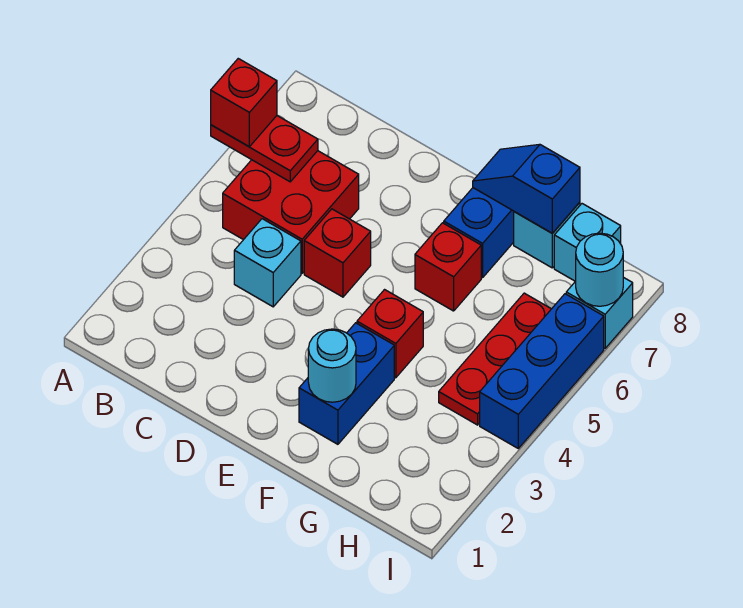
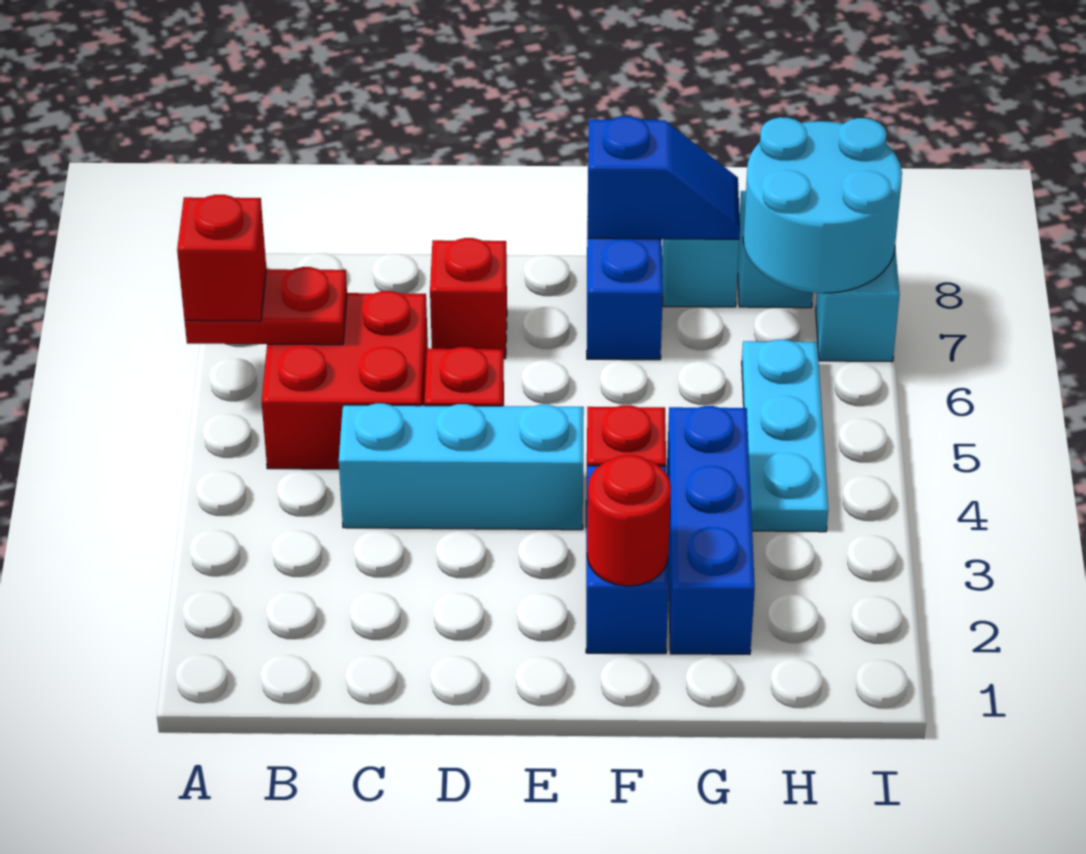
cyan 1x1 brick [234,219,301,307] -> cyan 1x3 brick [339,403,584,530]
cyan 1x1 round brick [308,329,356,402] -> red 1x1 round brick [587,455,671,586]
red 1x1 brick [415,223,481,311] -> red 1x1 brick moved to [430,238,507,359]
blue 1x2 slope [473,144,580,233] -> blue 1x2 slope turned to [588,116,740,239]
red 1x3 plate [439,293,551,425] -> cyan 1x3 plate [742,340,828,532]
blue 1x3 brick [480,294,604,448] -> blue 1x3 brick moved to [667,406,755,654]
cyan 1x1 round brick [576,233,623,306] -> cyan 2x2 round brick [743,117,902,293]

